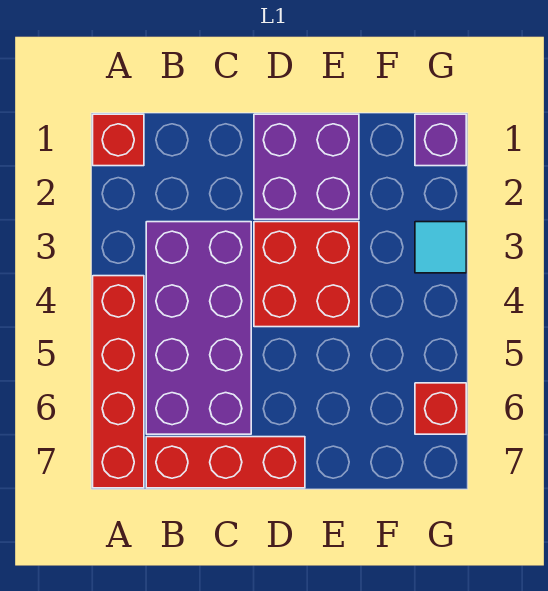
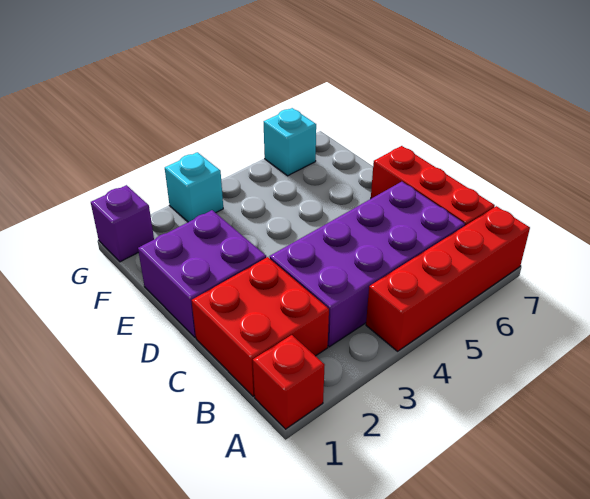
red 2x2 brick [254,222,359,327] -> red 2x2 brick moved to [192,257,329,396]
cyan 1x1 tile [415,222,466,273] -> cyan 1x1 brick [165,152,223,222]
red 1x1 brick [415,383,466,434] -> cyan 1x1 brick [264,108,316,176]

